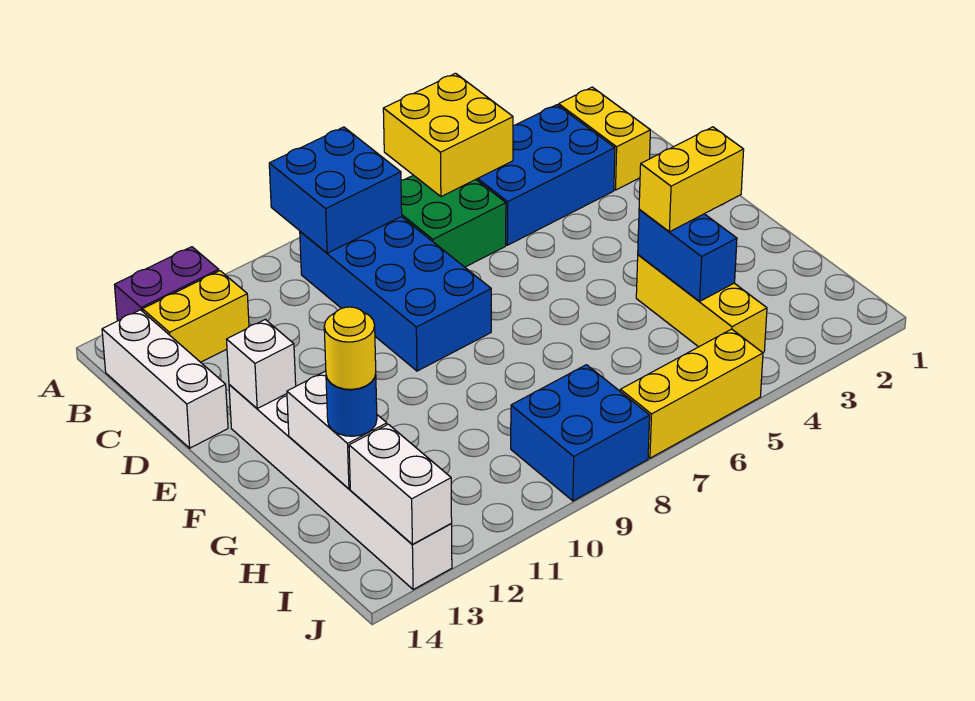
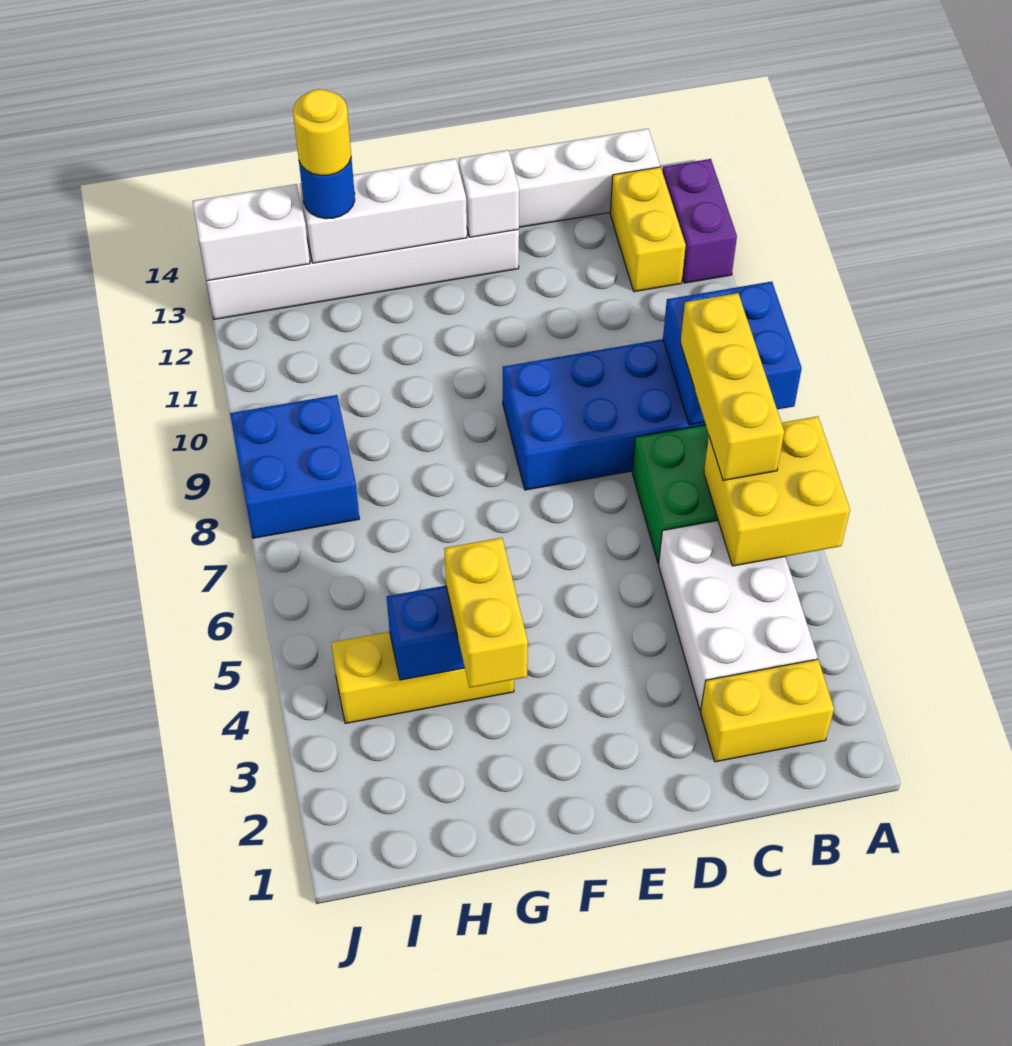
blue 2x3 brick [476,105,615,245] -> white 2x3 brick [659,521,817,710]
white 1x2 brick [287,371,387,489] -> white 1x3 brick [300,159,467,263]
yellow 1x3 brick [620,329,763,458] -> yellow 1x3 brick moved to [681,293,784,481]

